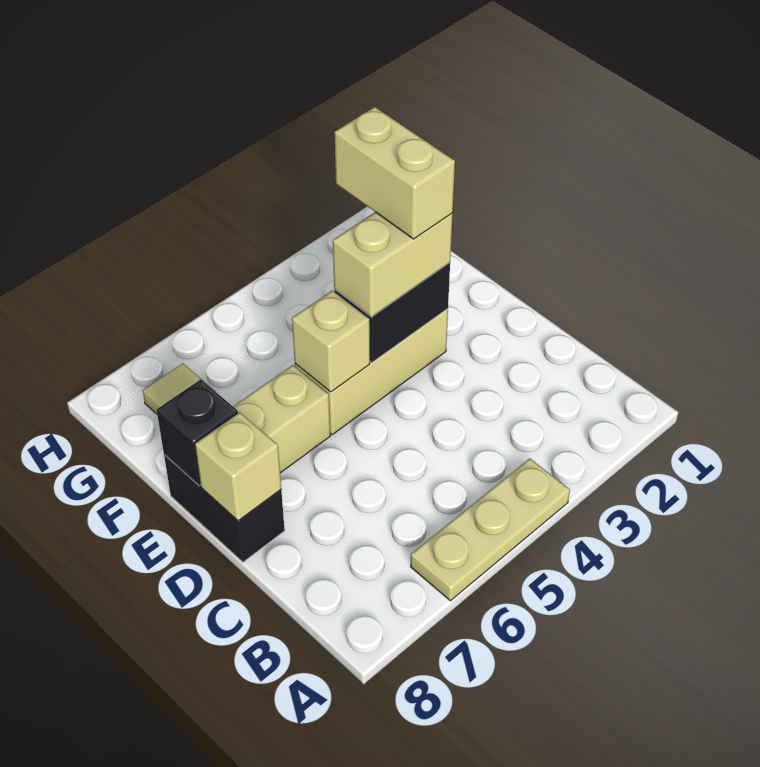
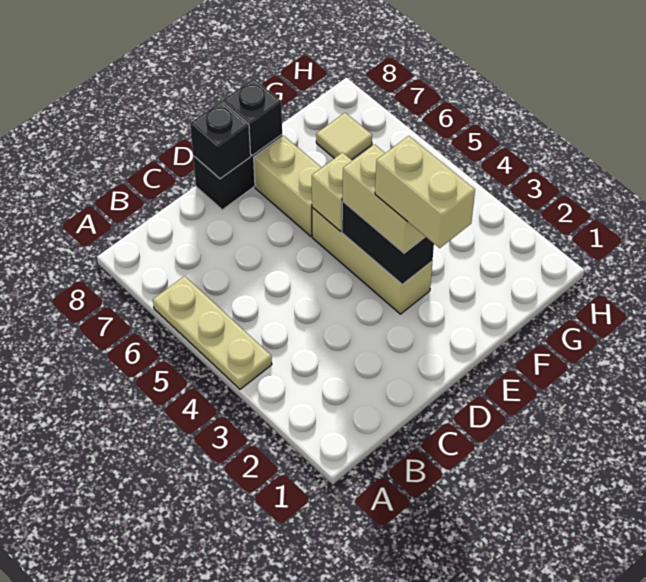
tan 1x1 brick [195,412,281,521] -> black 1x1 brick [190,101,251,179]
tan 1x2 brick [334,107,455,239] -> tan 1x2 brick turned to [375,136,475,248]

